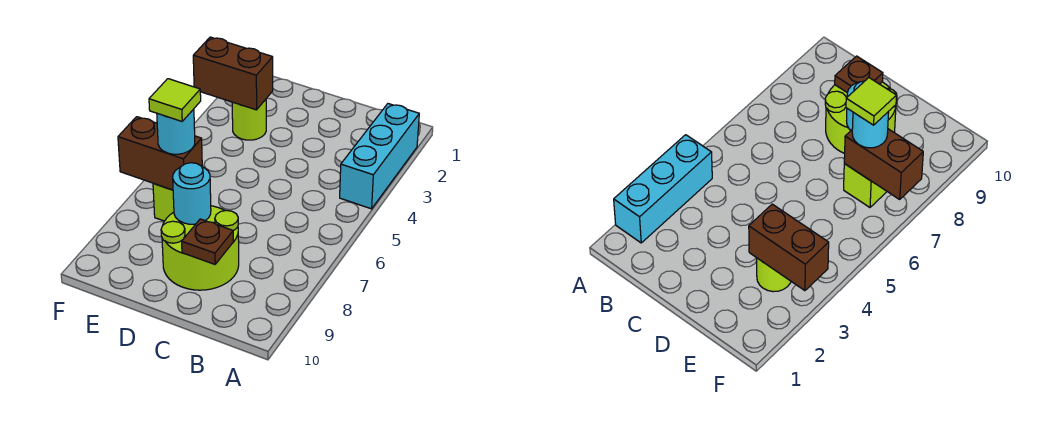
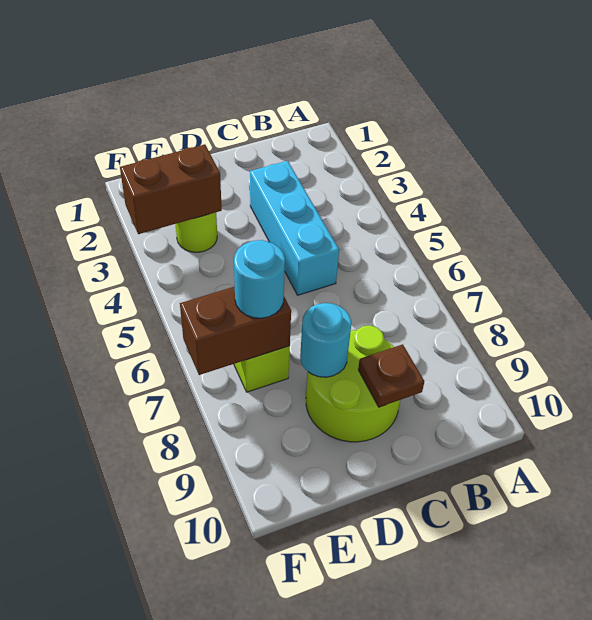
cyan 1x3 brick [340,104,419,209] -> cyan 1x3 brick moved to [250,161,339,295]
lime 1x1 tile [149,79,201,121] -> none

